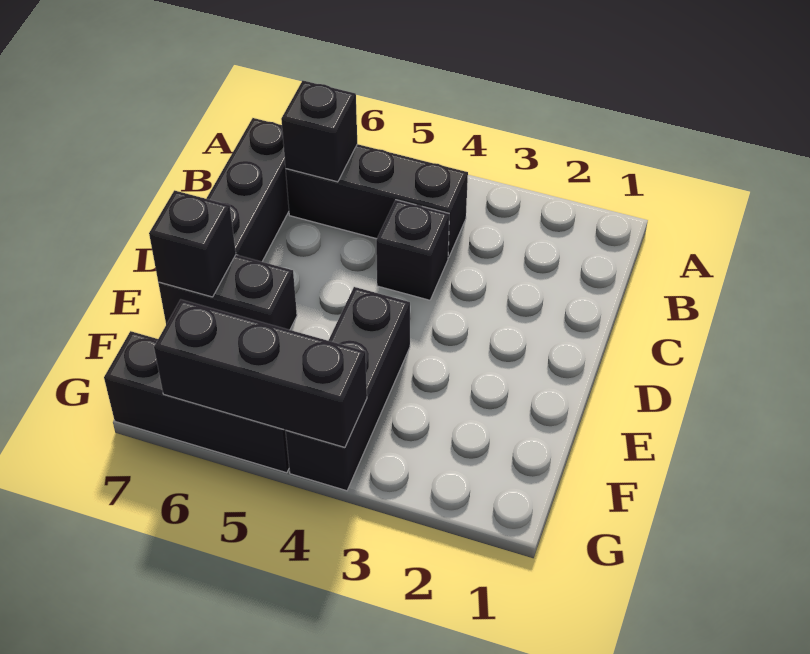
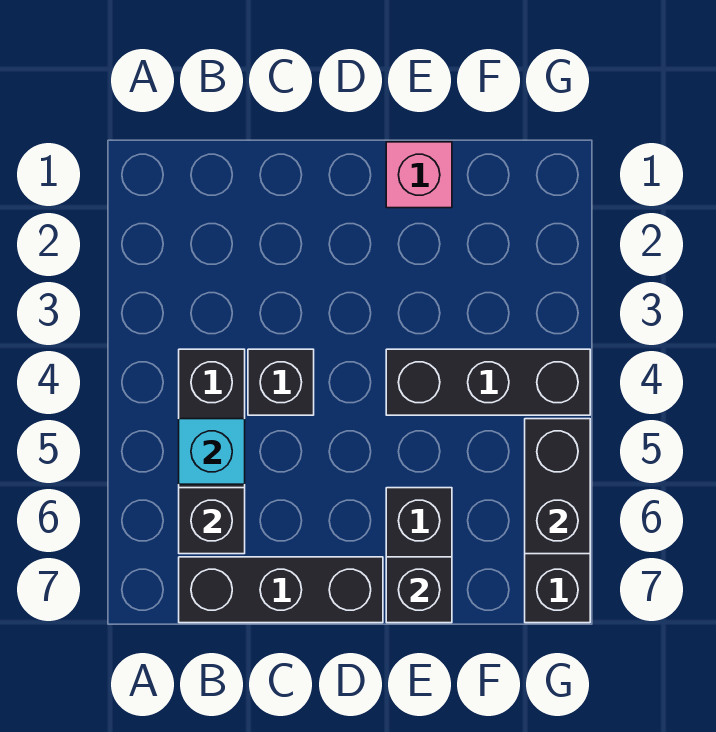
none -> cyan 1x1 brick [179,419,245,484]
none -> pink 1x1 brick [386,142,452,208]
black 1x3 brick [154,299,367,447] -> black 1x2 brick [525,419,590,554]

